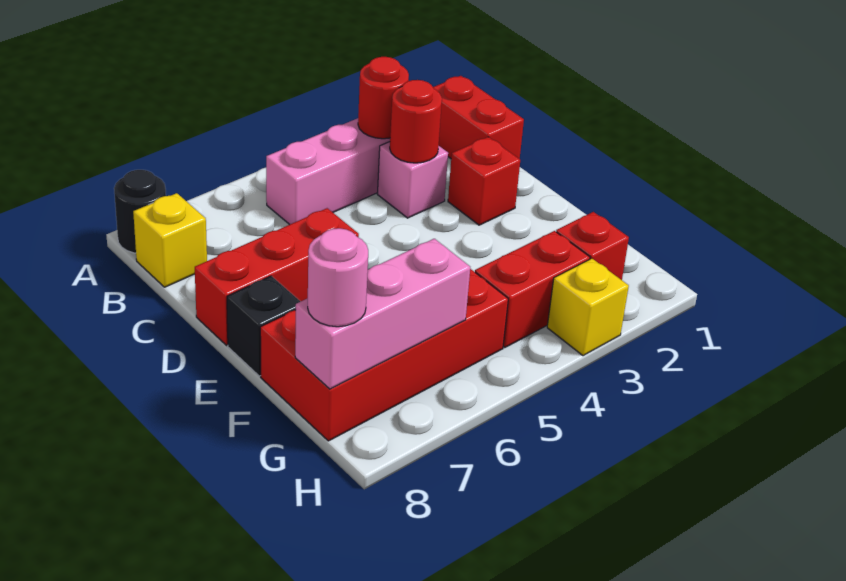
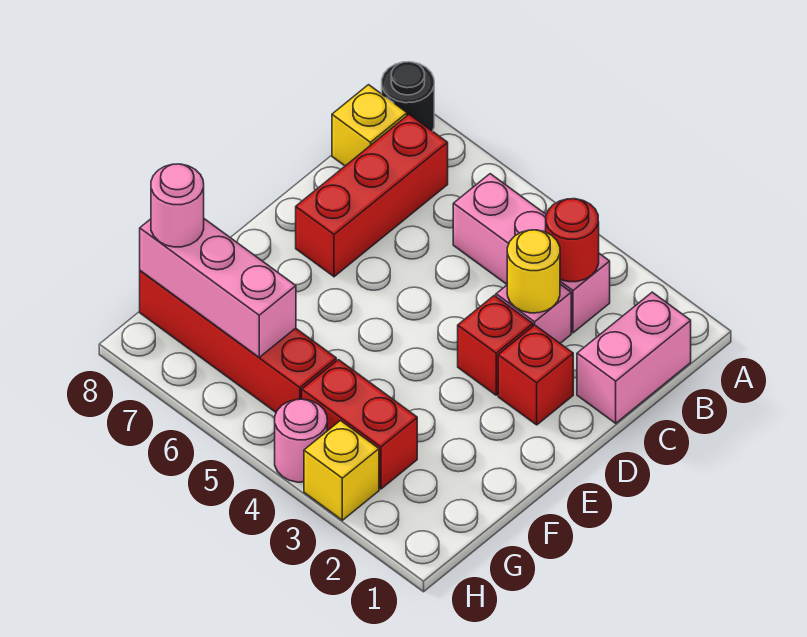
red 1x2 brick [433,76,524,159] -> pink 1x2 brick [577,292,691,423]
red 1x1 round brick [390,80,442,163] -> yellow 1x1 round brick [507,230,560,313]
red 1x3 brick [195,208,359,345] -> red 1x3 brick turned to [296,114,448,277]
black 1x1 brick [227,276,301,376] -> none
red 2x4 brick [260,269,508,441] -> red 1x4 brick [140,271,336,412]
red 1x1 brick [556,212,629,280] -> red 1x1 brick moved to [458,295,533,395]
none -> pink 1x1 round brick [275,399,327,482]

